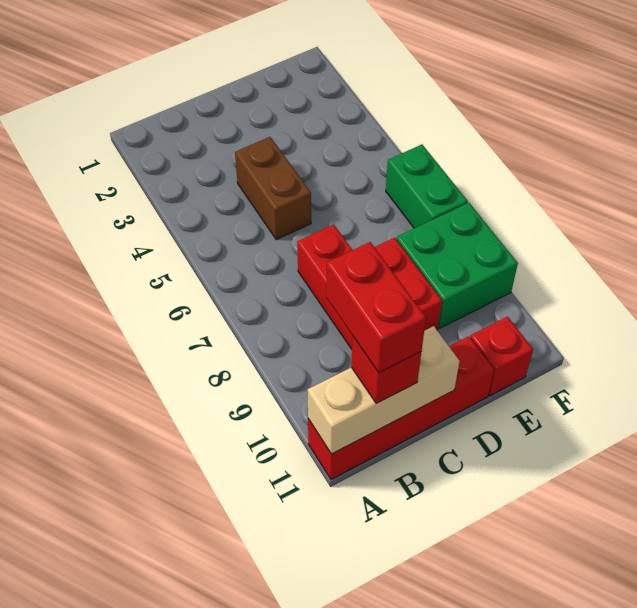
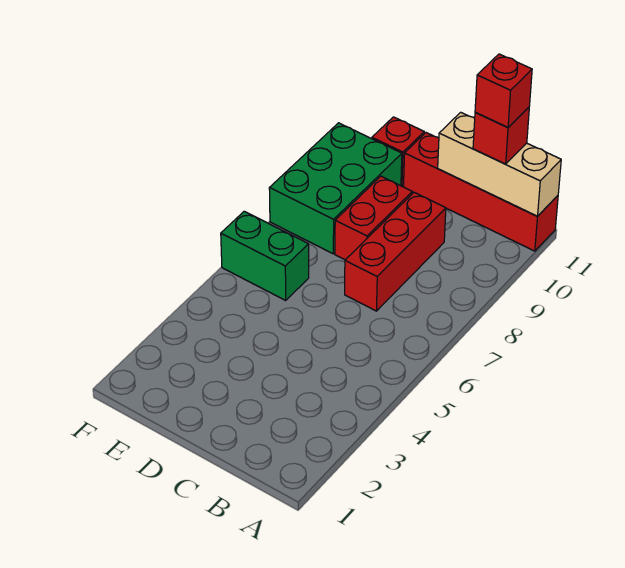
red 1x2 brick [326,242,426,373] -> red 1x1 brick [475,54,532,127]
brown 1x2 brick [235,137,311,240] -> none
green 2x2 brick [396,203,518,328] -> green 2x3 brick [269,123,402,254]
green 1x2 brick [386,145,468,228] -> green 1x2 brick turned to [221,211,309,300]

